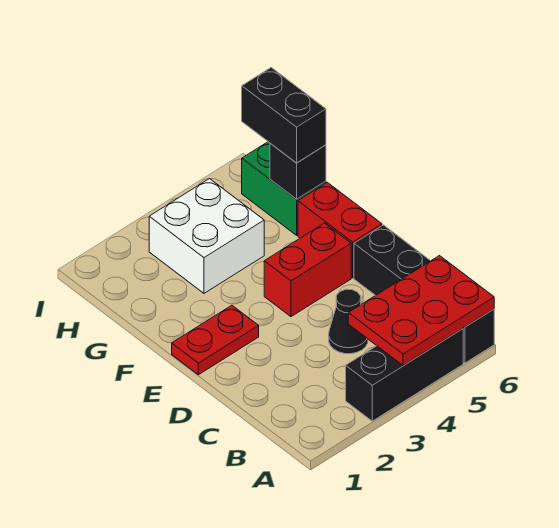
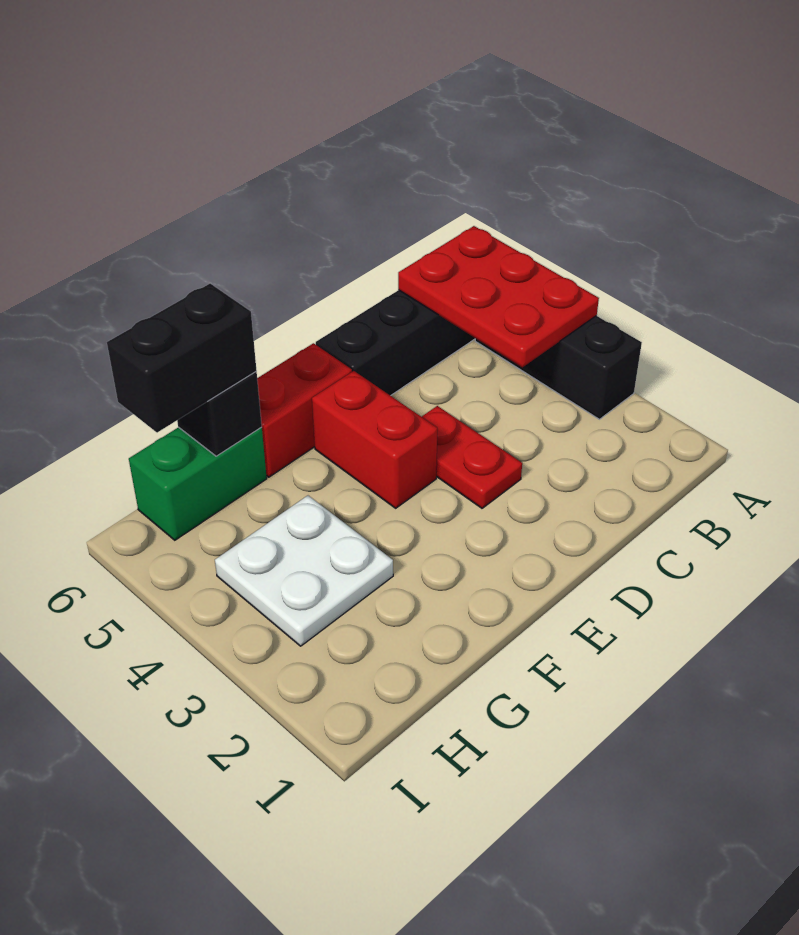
black 1x1 cone [329,289,368,354] -> none
red 1x2 plate [172,305,259,375] -> red 1x2 plate moved to [422,406,522,508]
white 2x2 brick [149,179,264,293] -> white 2x2 plate [215,496,393,646]

